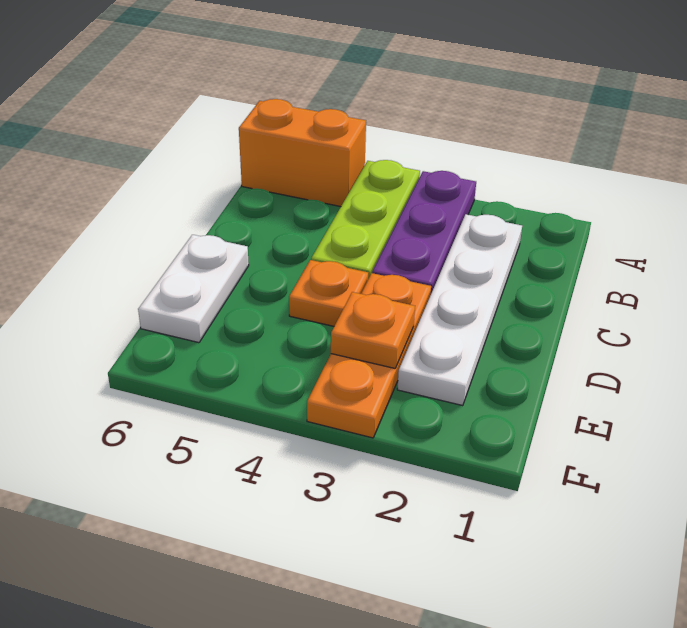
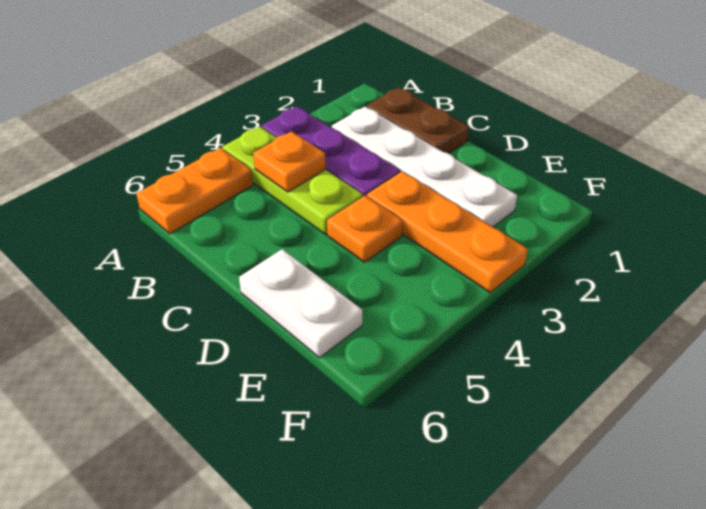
orange 1x2 brick [239,99,366,207] -> orange 1x2 plate [136,148,253,234]
none -> brown 1x2 plate [367,88,469,153]
orange 1x1 plate [331,292,415,368] -> orange 1x1 plate moved to [253,131,326,192]

